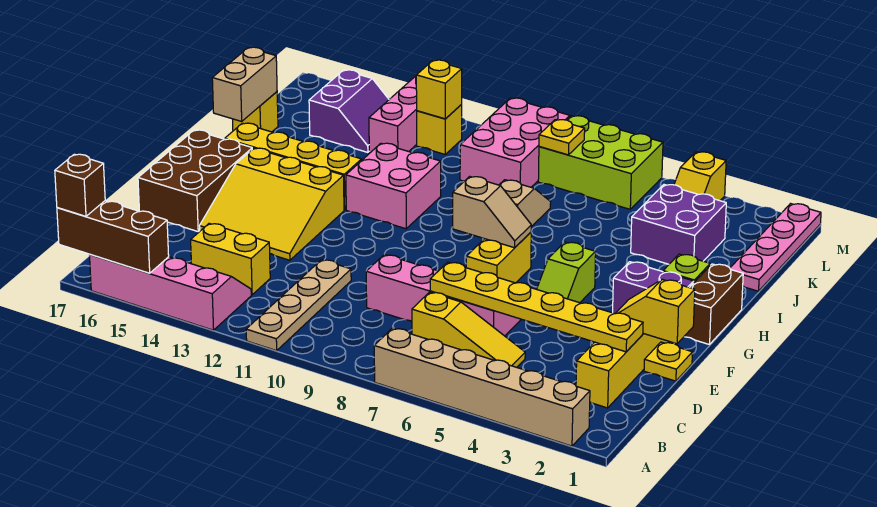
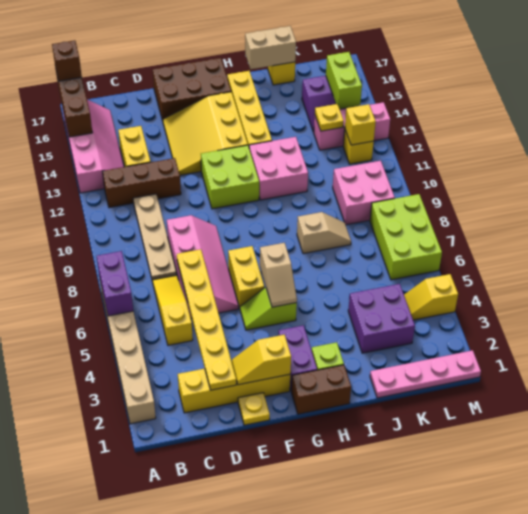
none -> purple 1x2 brick [97,251,133,316]
tan 1x4 plate [246,260,351,351] -> tan 1x4 plate turned to [133,194,176,282]
none -> brown 1x3 brick [103,158,181,208]
yellow 1x3 slope [412,292,525,367] -> yellow 1x3 slope turned to [152,275,193,345]
yellow 1x2 slope [615,279,695,344] -> yellow 1x2 slope turned to [232,335,291,385]
yellow 1x2 brick [466,232,531,283] -> yellow 1x2 brick turned to [228,246,264,308]
none -> lime 2x2 brick [201,145,259,209]
tan 1x2 slope [453,176,531,248] -> tan 1x2 slope moved to [260,243,297,307]
pink 2x3 brick [460,98,570,187] -> pink 2x2 brick [333,161,395,225]
yellow 1x1 plate [539,120,585,155] -> yellow 1x1 plate moved to [315,104,344,131]
none -> lime 1x2 brick [326,52,362,109]

